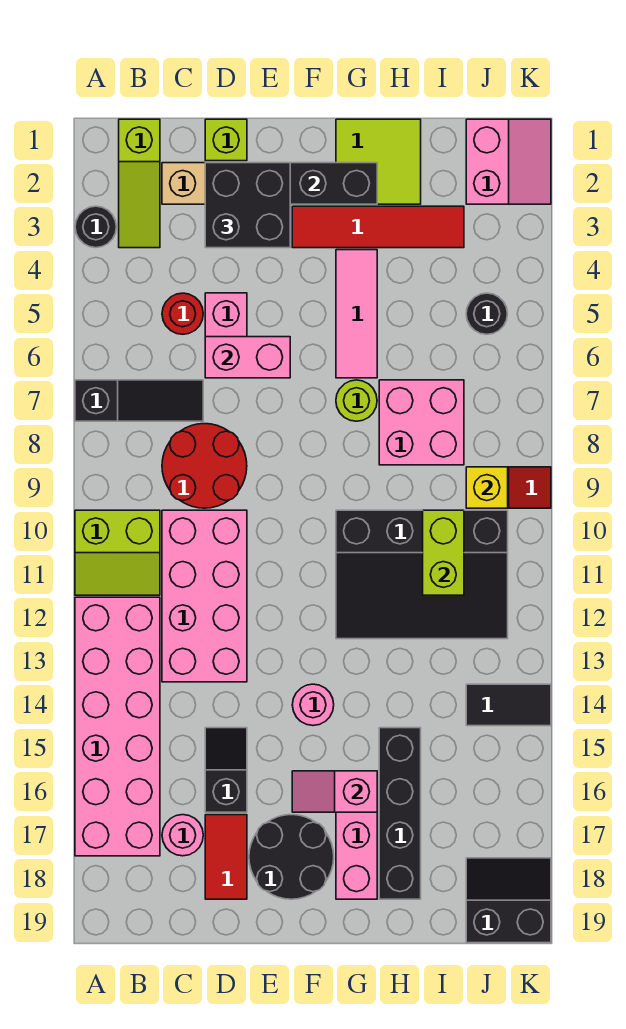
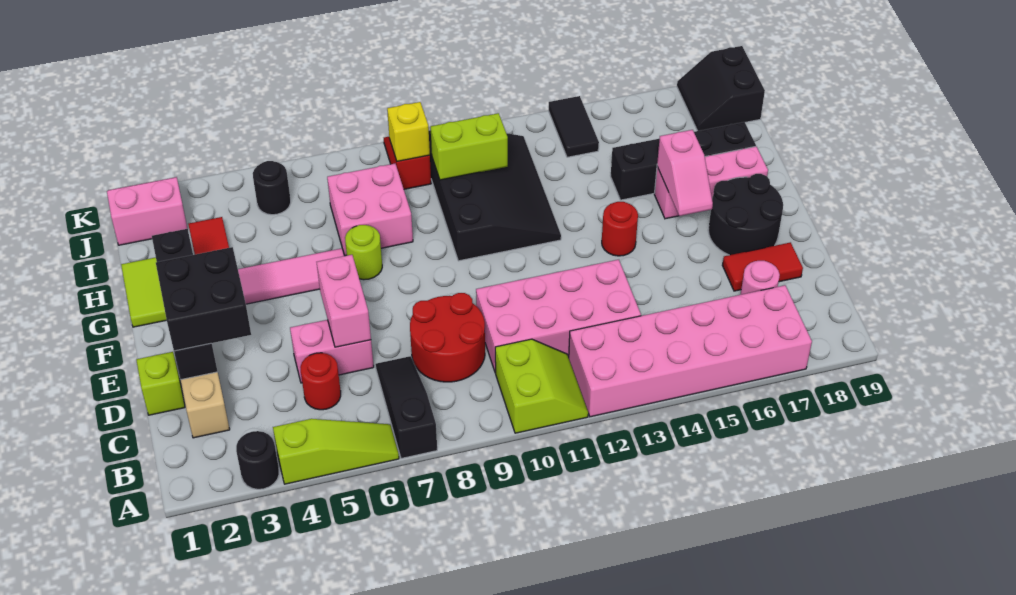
lime 1x3 slope [119,119,160,248] -> lime 1x3 slope moved to [273,419,399,484]
black 1x2 slope [205,728,247,812] -> none
pink 1x1 round brick [292,684,334,725] -> red 1x1 round brick [602,202,638,256]

